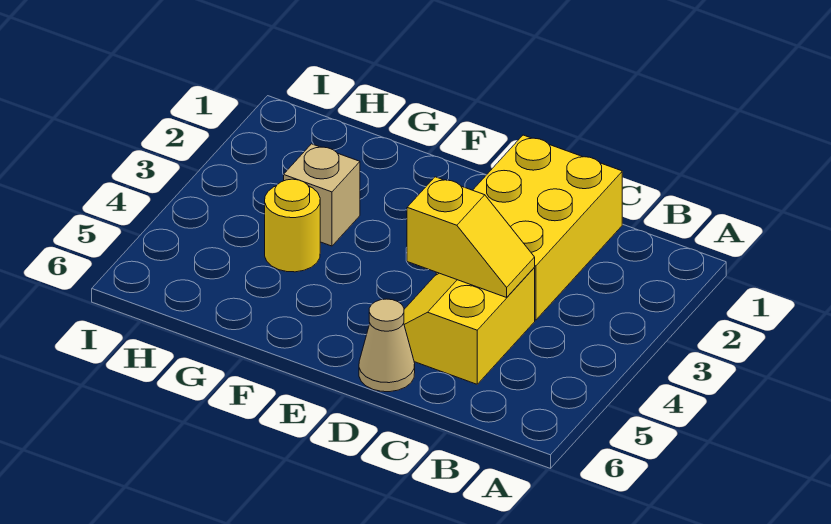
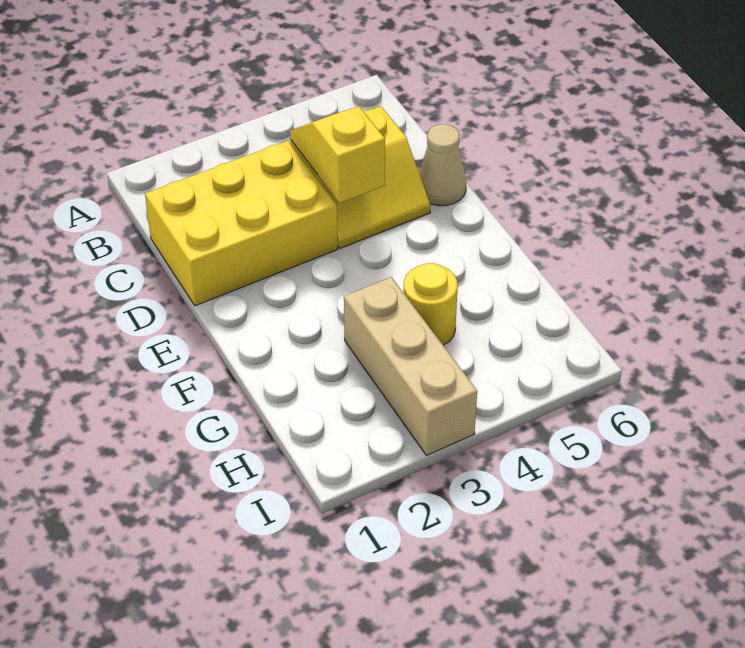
tan 1x1 brick [284,144,360,246] -> tan 1x3 brick [344,277,477,455]

